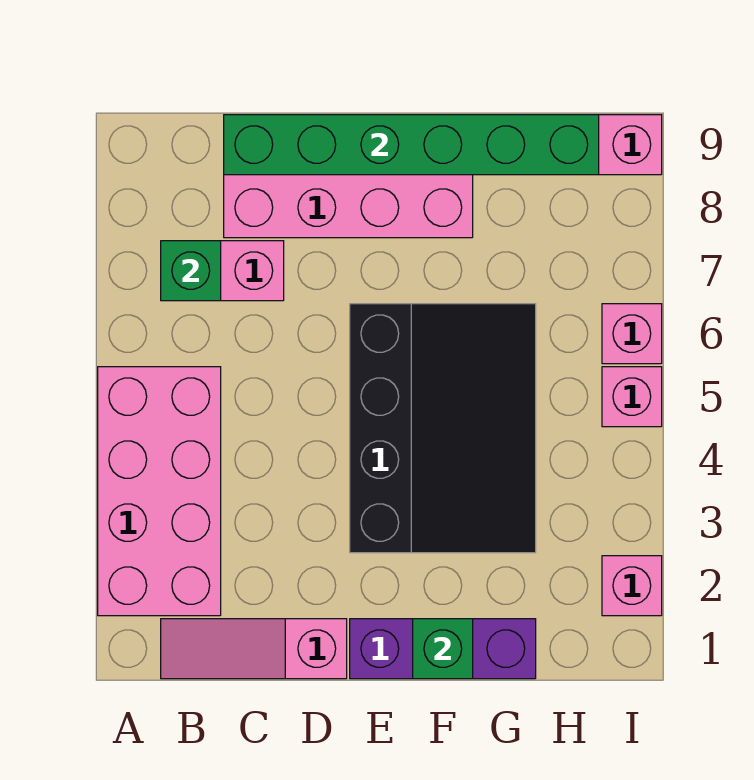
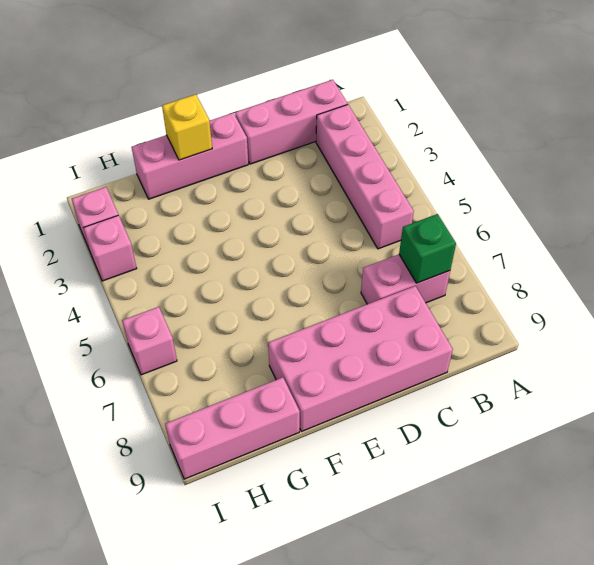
pink 2x4 brick [98,367,221,616] -> pink 1x4 brick [316,104,414,249]
pink 1x3 slope [161,619,347,679] -> pink 1x3 brick [235,80,347,164]
green 1x6 brick [224,115,599,175] -> none
purple 1x3 brick [350,619,536,679] -> pink 1x3 brick [132,113,248,199]
black 3x4 slope [350,304,536,553] -> none
green 1x1 brick [413,619,473,679] -> yellow 1x1 brick [162,94,212,160]
pink 1x1 brick [602,367,662,427] -> pink 1x1 brick moved to [83,215,137,281]

